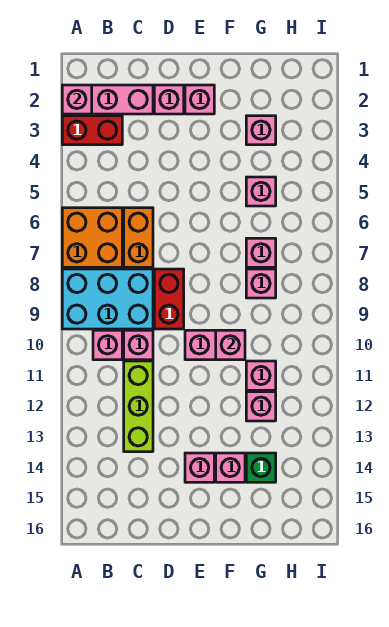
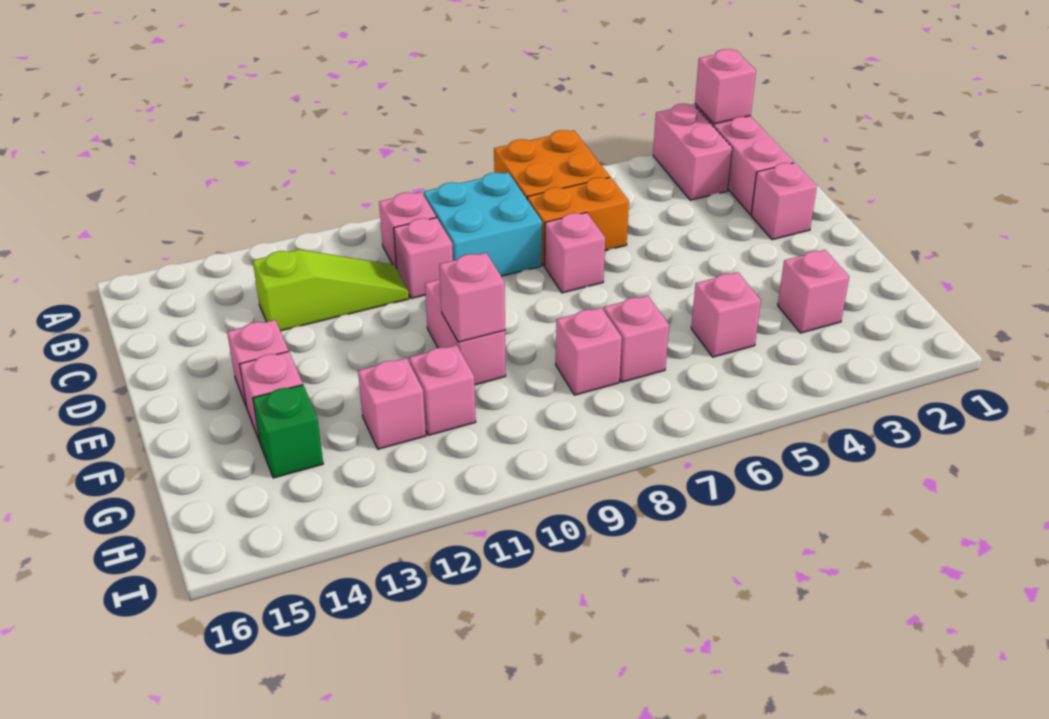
red 1x2 brick [62,116,122,145] -> pink 1x2 brick [653,104,732,200]
cyan 2x3 brick [62,269,153,329] -> cyan 2x2 brick [424,172,542,276]
lime 1x3 brick [124,361,153,452] -> lime 1x3 slope [253,250,409,331]
red 1x2 brick [154,269,184,329] -> none
pink 1x1 brick [185,85,214,114] -> pink 1x1 brick moved to [545,212,605,293]

